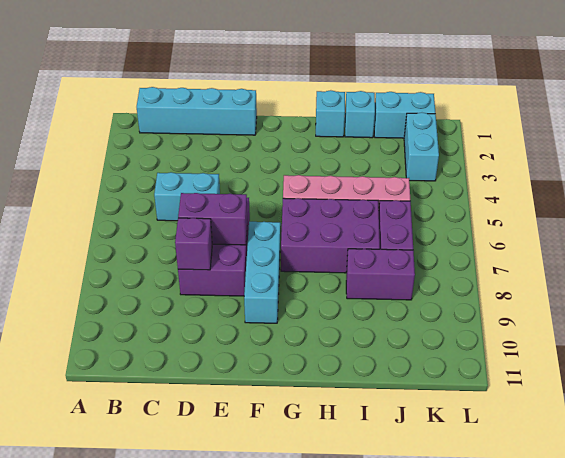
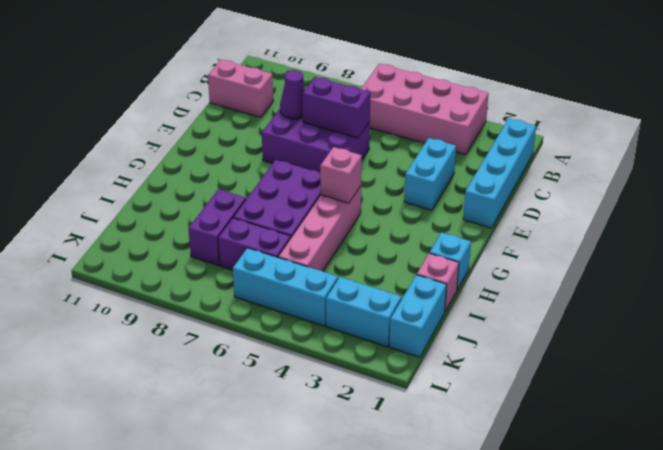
none -> pink 2x4 brick [361,64,489,155]
cyan 1x2 brick [154,172,220,221] -> cyan 1x2 brick moved to [404,138,456,210]
none -> pink 1x2 brick [208,60,273,117]
purple 1x2 brick [178,193,247,245] -> purple 1x2 brick turned to [303,77,370,138]
purple 1x1 brick [175,218,212,270] -> purple 1x1 cone [280,70,305,119]
cyan 1x3 brick [244,222,280,323] -> cyan 1x3 brick moved to [233,248,338,326]
none -> pink 1x1 brick [320,147,362,203]
cyan 1x1 brick [345,91,375,138] -> pink 1x1 brick [417,253,459,311]

